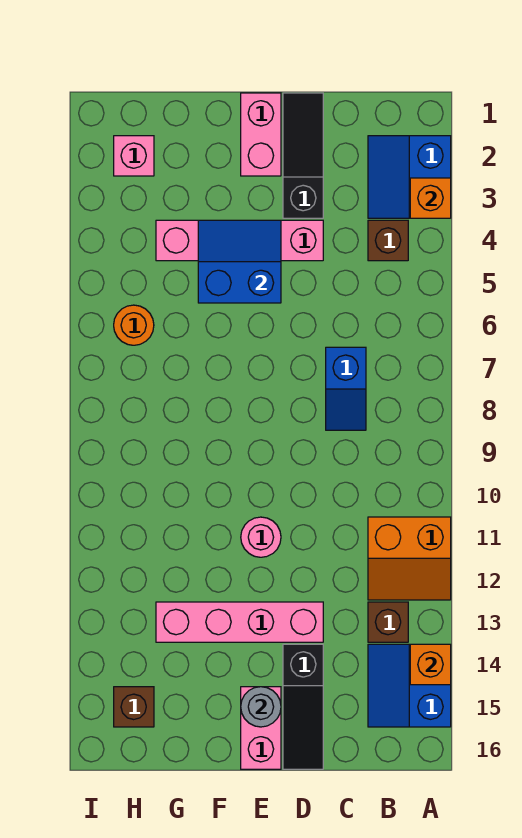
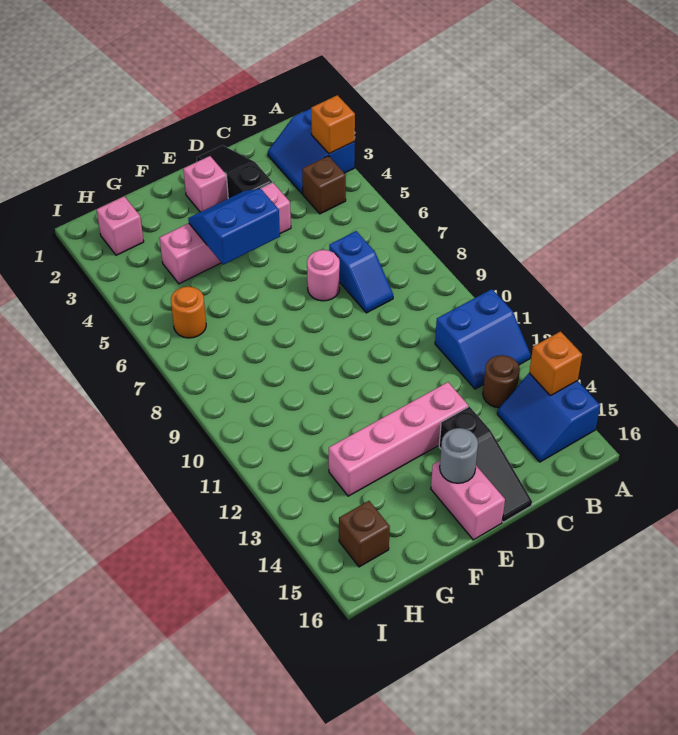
orange 2x2 slope [368,517,451,600] -> blue 2x2 slope [435,289,530,389]
brown 1x1 brick [368,602,408,642] -> brown 1x1 round brick [483,355,520,408]
pink 1x2 brick [241,93,281,176] -> pink 1x1 brick [183,156,228,212]
pink 1x1 round brick [241,517,281,557] -> pink 1x1 round brick moved to [307,250,340,301]

